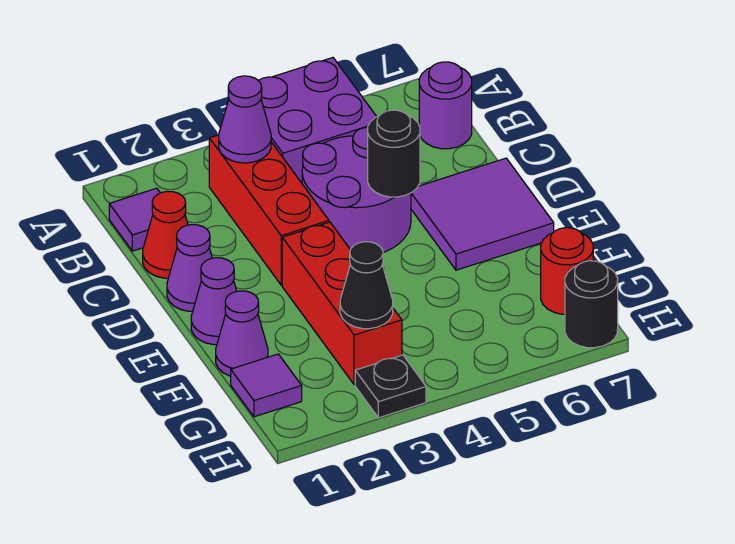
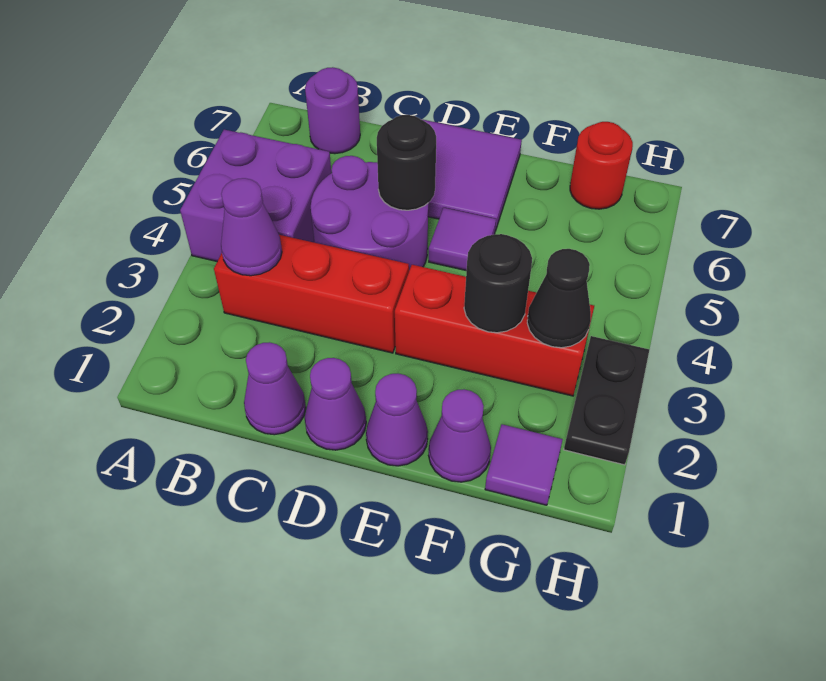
purple 1x1 tile [109,188,160,251] -> purple 1x1 tile moved to [429,208,496,271]
red 1x1 cone [143,191,188,278] -> purple 1x1 cone [244,342,306,435]
black 1x1 plate [355,355,426,418] -> black 1x2 plate [564,336,650,465]
black 1x1 round brick [565,261,618,348] -> black 1x1 round brick moved to [464,234,532,333]

